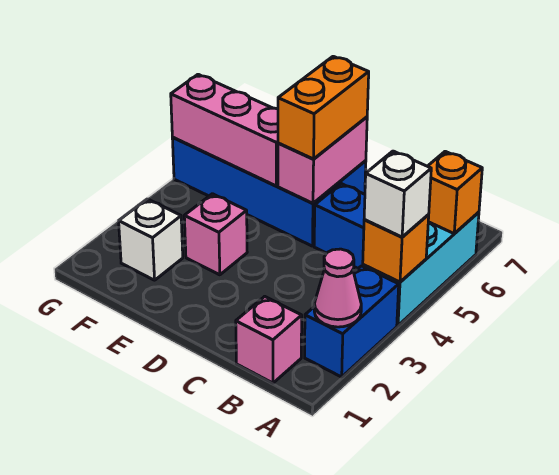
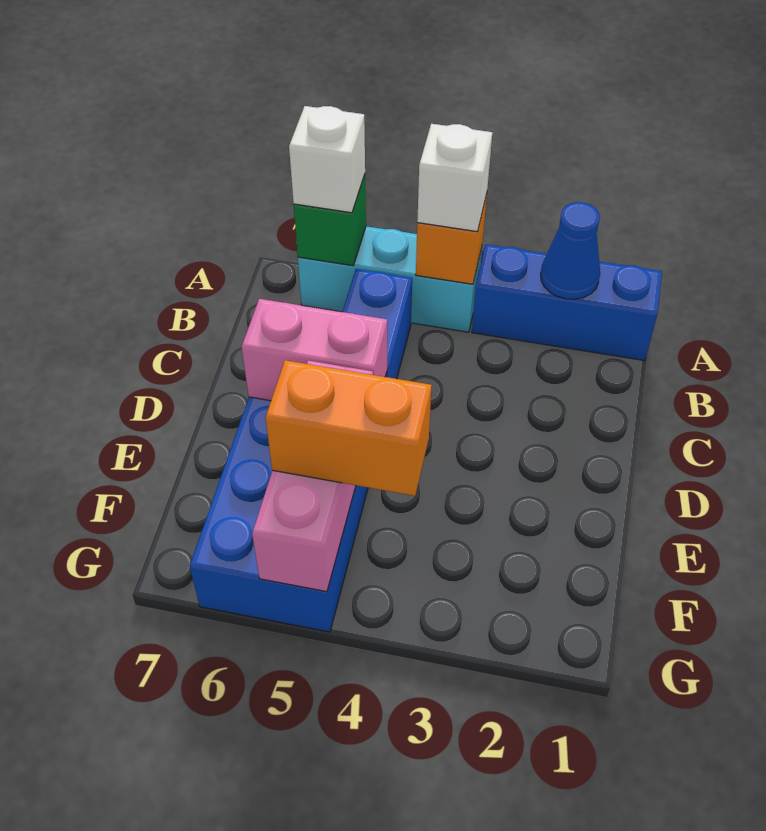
blue 1x2 brick [305,266,399,377] -> blue 1x3 brick [472,244,662,361]
pink 1x1 cone [314,249,361,327] -> blue 1x1 cone [541,202,600,299]
orange 1x1 brick [428,151,482,234] -> green 1x1 brick [294,175,366,266]
pink 1x1 brick [236,296,302,383] -> none
orange 1x2 brick [278,56,369,159] -> orange 1x2 brick moved to [266,360,432,496]
pink 1x1 brick [184,194,247,275] -> none
white 1x1 brick [119,199,183,280] -> white 1x1 brick moved to [289,106,365,213]

